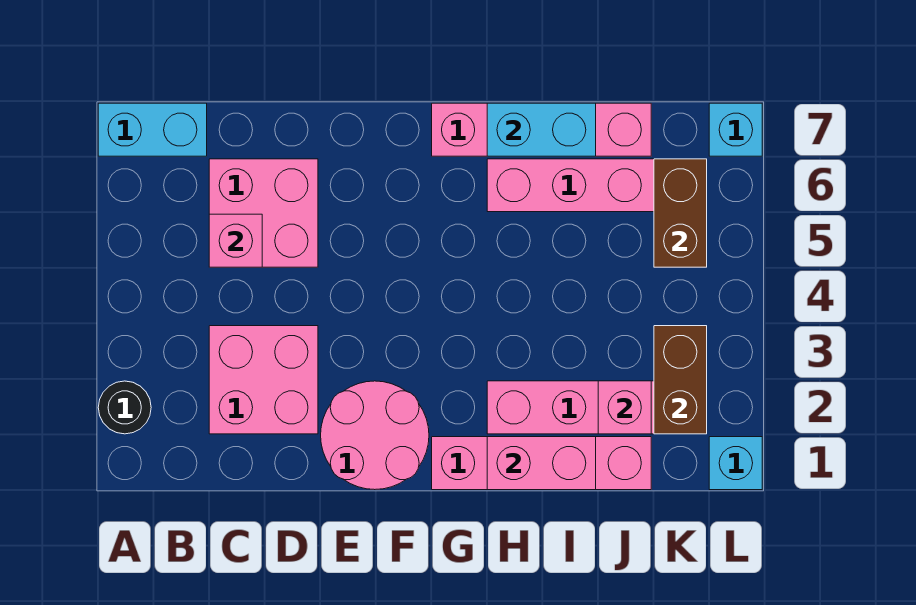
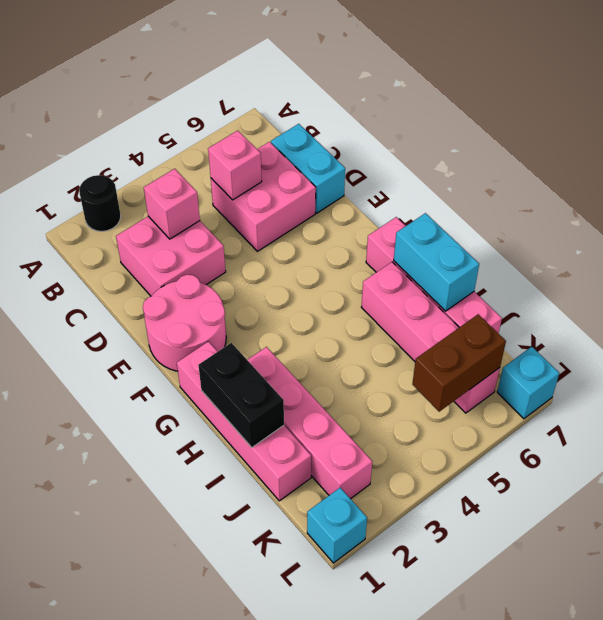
cyan 1x2 brick [98,103,207,156] -> cyan 1x2 brick moved to [271,124,345,213]
pink 1x2 brick [487,437,596,490] -> black 1x2 brick [198,343,284,447]
pink 1x1 brick [598,381,651,434] -> pink 1x1 brick moved to [144,169,200,239]
brown 1x2 brick [654,326,707,434] -> none

